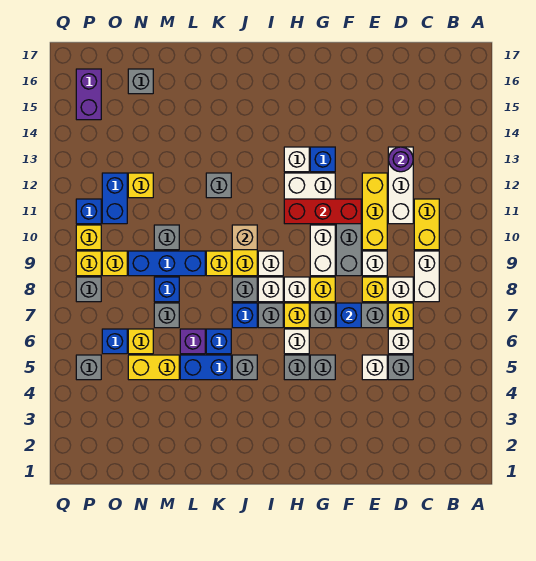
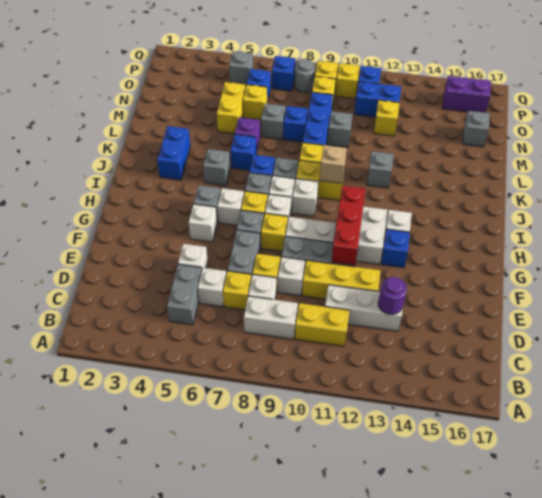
grey 1x1 brick [388,355,413,380] -> grey 1x2 brick [167,264,202,325]
blue 1x1 brick [336,303,361,328] -> blue 1x1 brick moved to [272,56,295,91]
grey 1x1 brick [310,355,335,380] -> white 1x1 brick [189,204,217,242]
blue 1x2 brick [180,355,231,380] -> blue 1x2 brick moved to [157,126,190,180]
grey 1x1 brick [76,277,101,302] -> grey 1x1 round brick [294,59,315,92]

